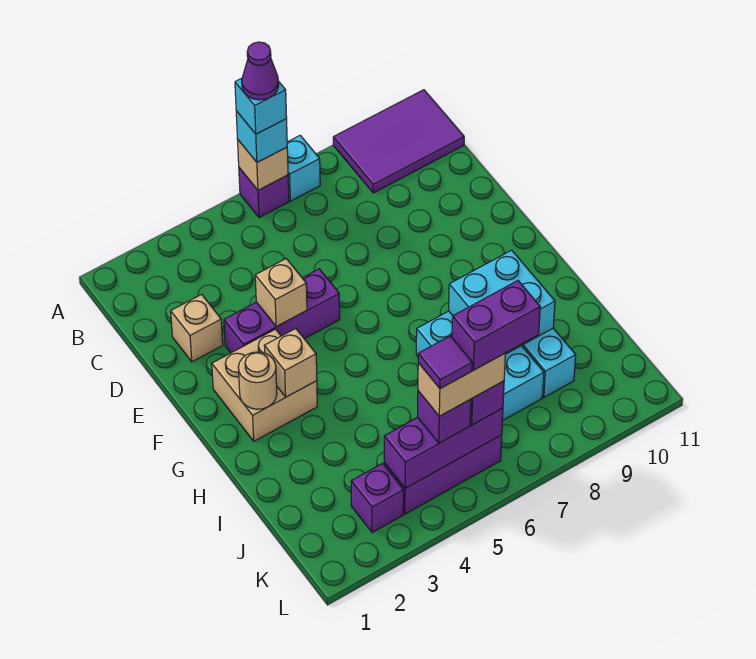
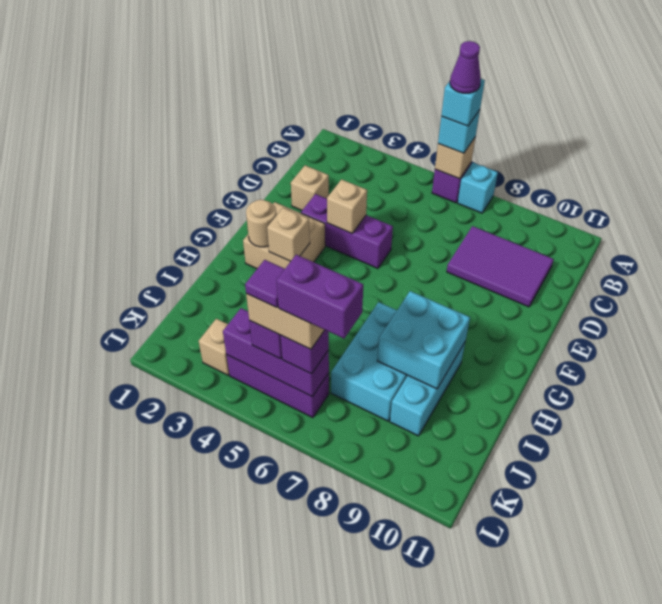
purple 2x3 tile [333,90,464,193] -> purple 2x3 tile moved to [447,226,554,307]
purple 1x1 brick [351,463,404,532] -> tan 1x1 brick [199,319,229,375]

